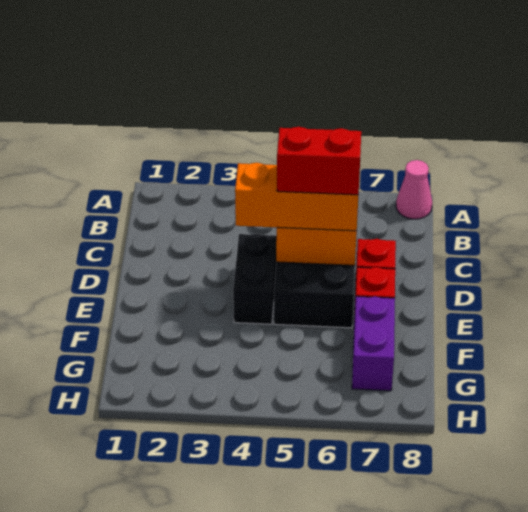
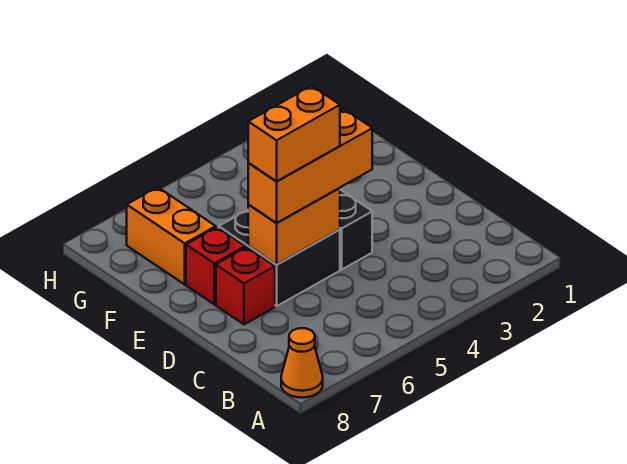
pink 1x1 cone [396,160,432,219] -> orange 1x1 cone [281,328,323,398]
red 1x2 brick [277,127,361,195] -> orange 1x2 brick [248,86,340,181]
purple 1x2 brick [352,296,395,391] -> orange 1x2 brick [127,187,216,284]

